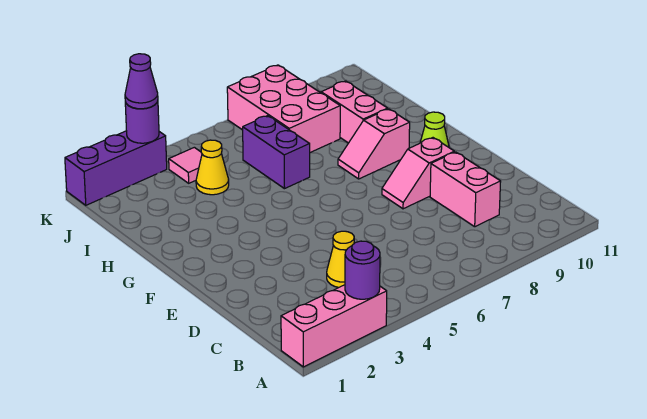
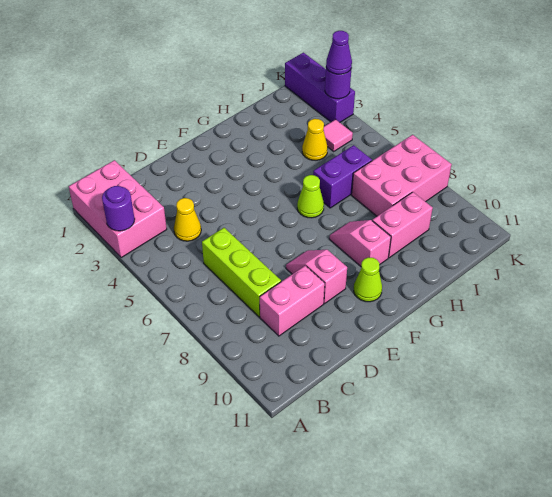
pink 1x3 brick [281,285,387,367] -> pink 2x3 brick [69,160,167,258]
none -> lime 1x3 brick [202,228,281,317]
none -> lime 1x1 cone [297,175,324,218]

